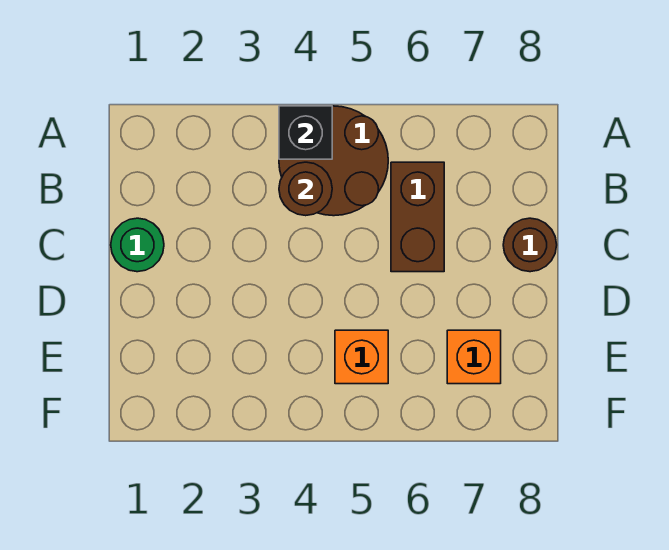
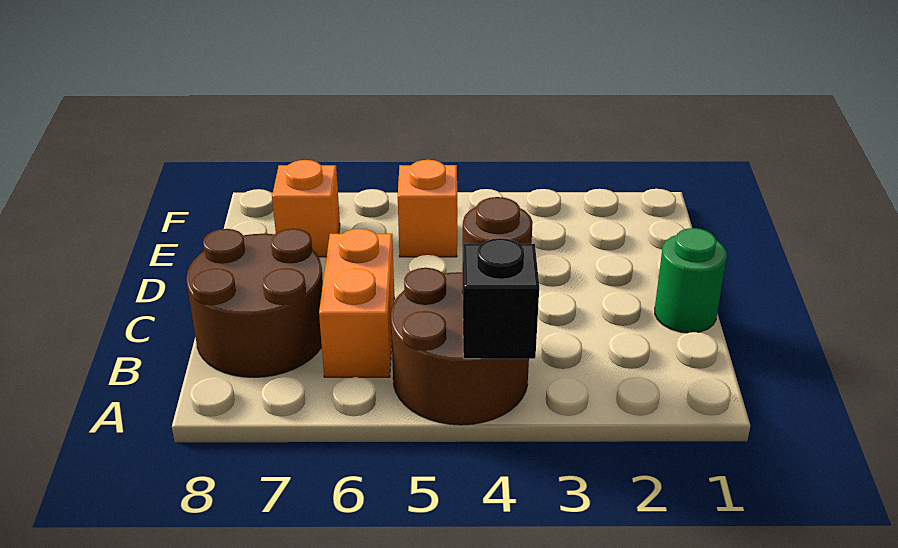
brown 1x2 brick [391,162,444,272] -> orange 1x2 brick [319,229,394,377]
brown 1x1 round brick [503,218,557,272] -> brown 2x2 round brick [186,229,323,377]

